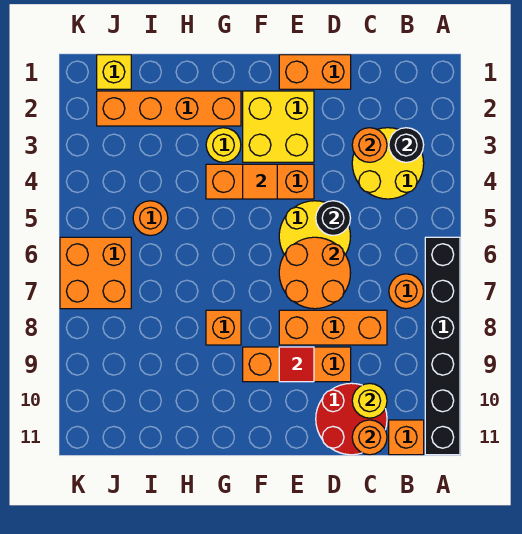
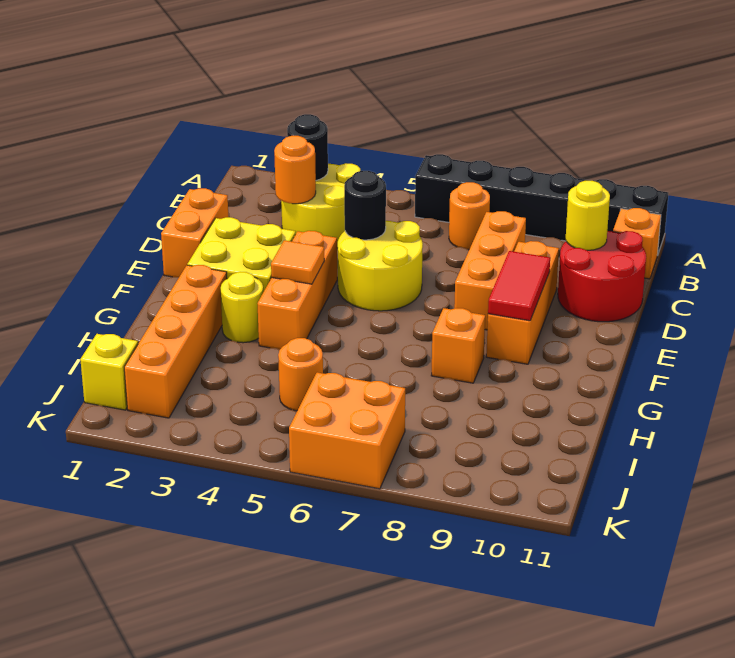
orange 1x1 round brick [352,420,387,455] -> none
orange 2x2 round brick [279,237,350,309] -> none
red 1x1 tile [279,347,314,382] -> red 1x2 tile [488,251,550,321]

